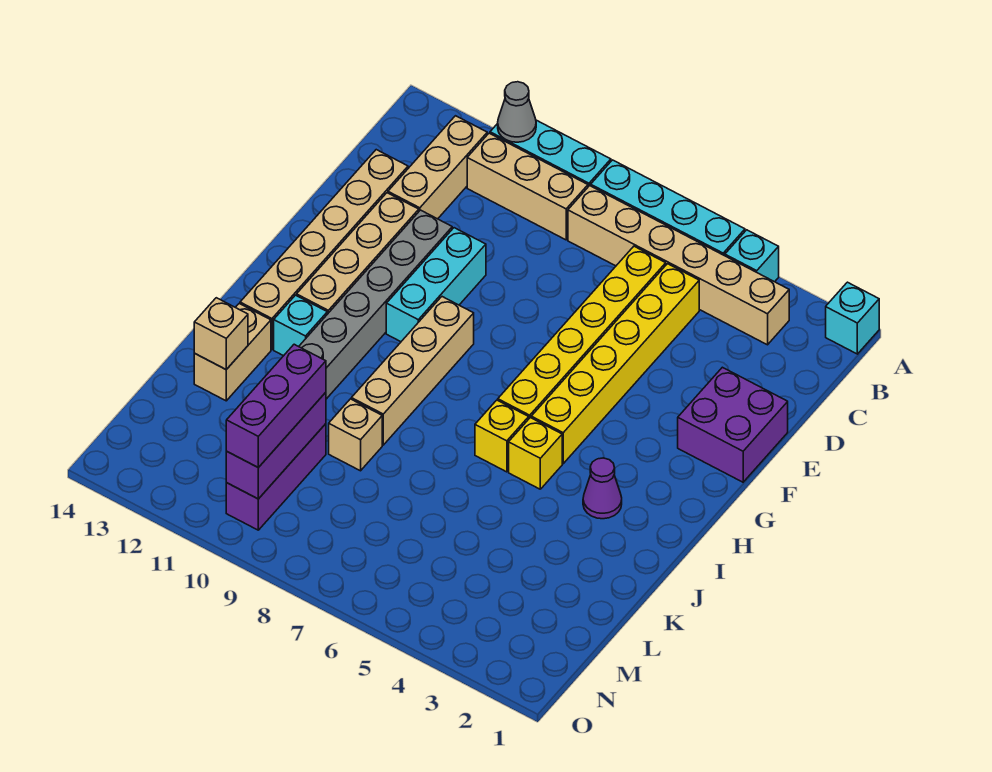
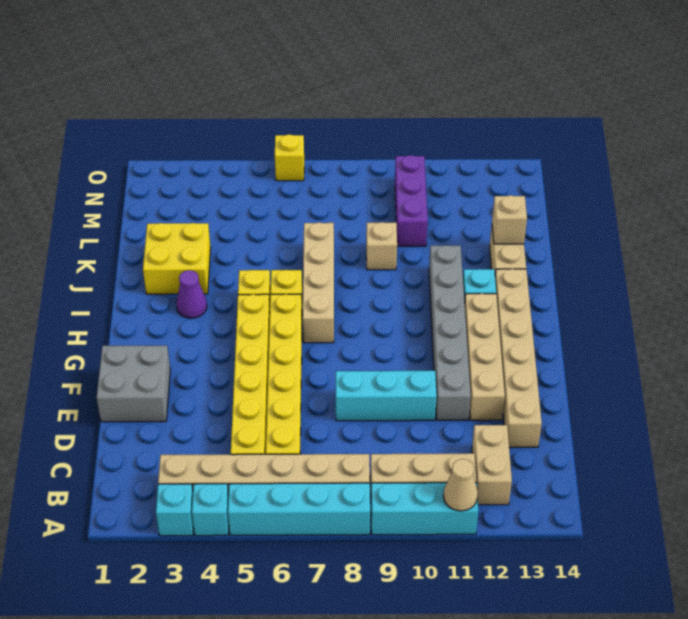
cyan 1x1 brick [826,282,879,354] -> cyan 1x1 brick moved to [156,484,194,536]
grey 1x1 cone [498,82,536,142] -> tan 1x1 cone [443,459,478,511]
tan 1x3 brick [388,116,487,219] -> tan 1x2 brick [472,425,512,505]
purple 2x2 brick [678,367,788,482] -> grey 2x2 brick [97,345,170,422]
cyan 1x3 brick [386,228,486,342] -> cyan 1x3 brick turned to [336,371,437,421]
tan 1x4 brick [351,297,474,445] -> tan 1x4 brick moved to [303,222,334,343]
none -> yellow 2x2 brick [143,223,211,294]
purple 1x3 brick [226,392,326,499] -> none
purple 1x3 brick [226,344,326,468] -> none
none -> yellow 1x1 brick [275,134,304,181]

